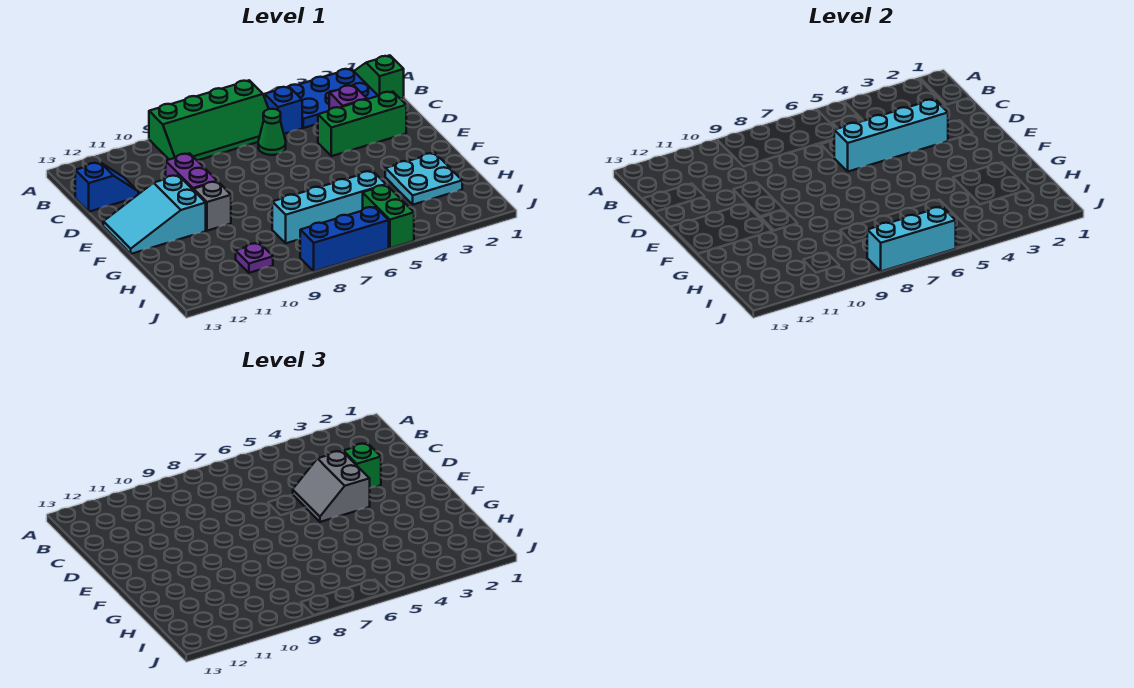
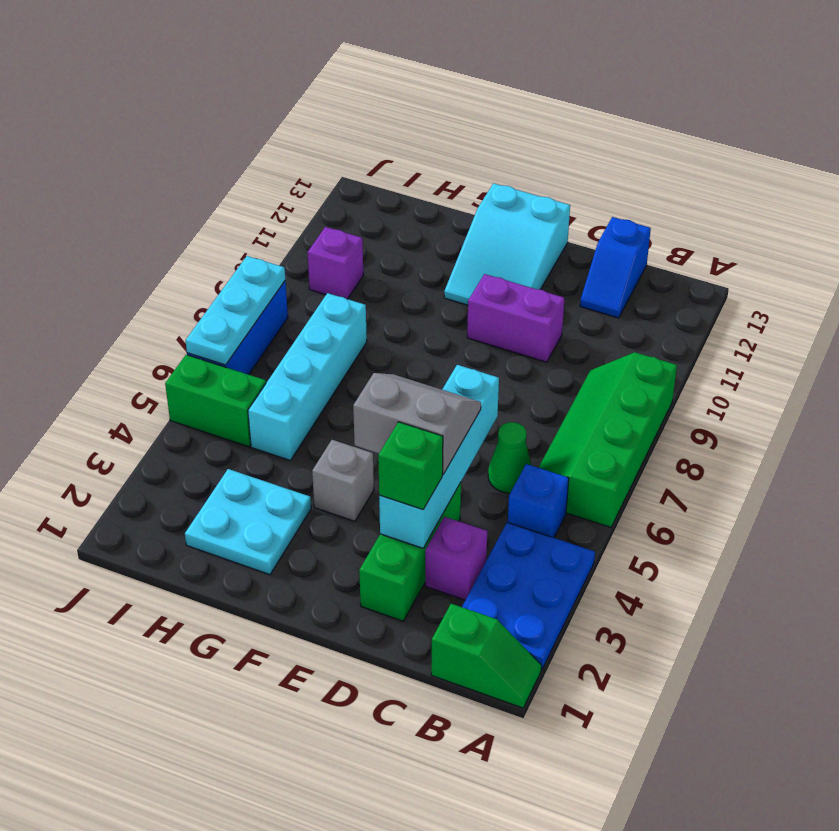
cyan 2x3 slope [103,175,206,254] -> cyan 2x3 slope turned to [444,183,570,305]
grey 1x1 brick [194,182,231,231] -> grey 1x1 brick moved to [312,440,374,521]
purple 1x1 plate [236,243,273,273] -> purple 1x1 brick [307,227,363,299]
cyan 1x3 brick [867,207,956,271] -> cyan 1x3 plate [185,256,285,365]

